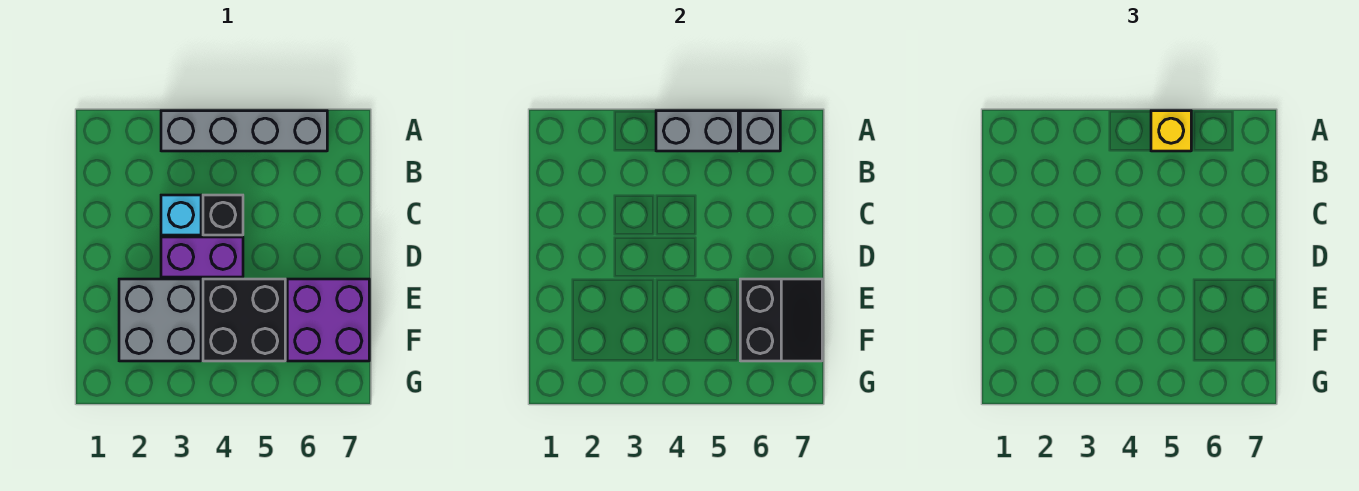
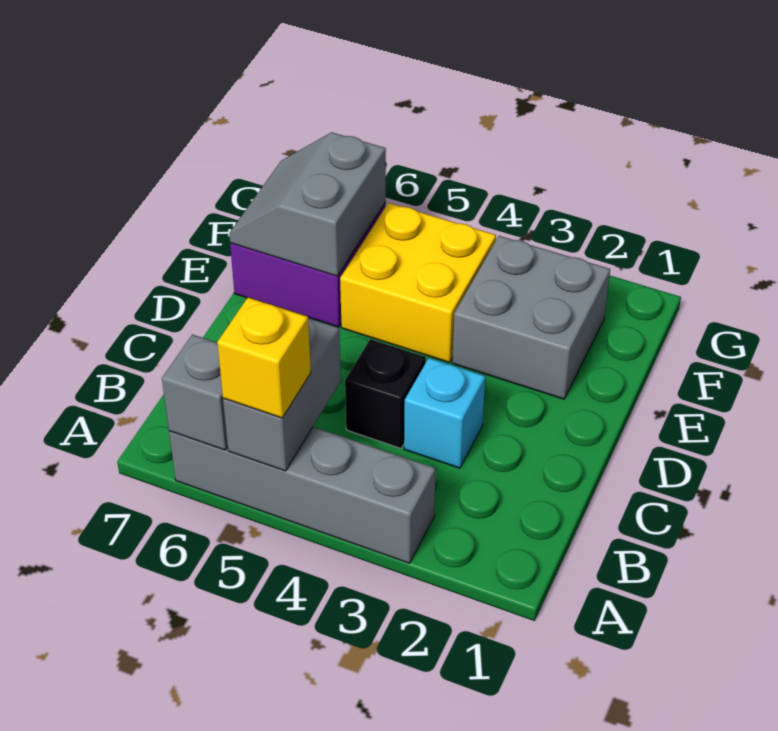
grey 1x2 brick [656,111,738,151] -> grey 1x2 brick turned to [223,318,341,471]
purple 1x2 brick [161,237,243,277] -> none
black 2x2 brick [203,279,285,361] -> yellow 2x2 brick [340,203,496,363]
black 2x2 slope [740,279,822,361] -> grey 2x2 slope [229,133,386,276]

